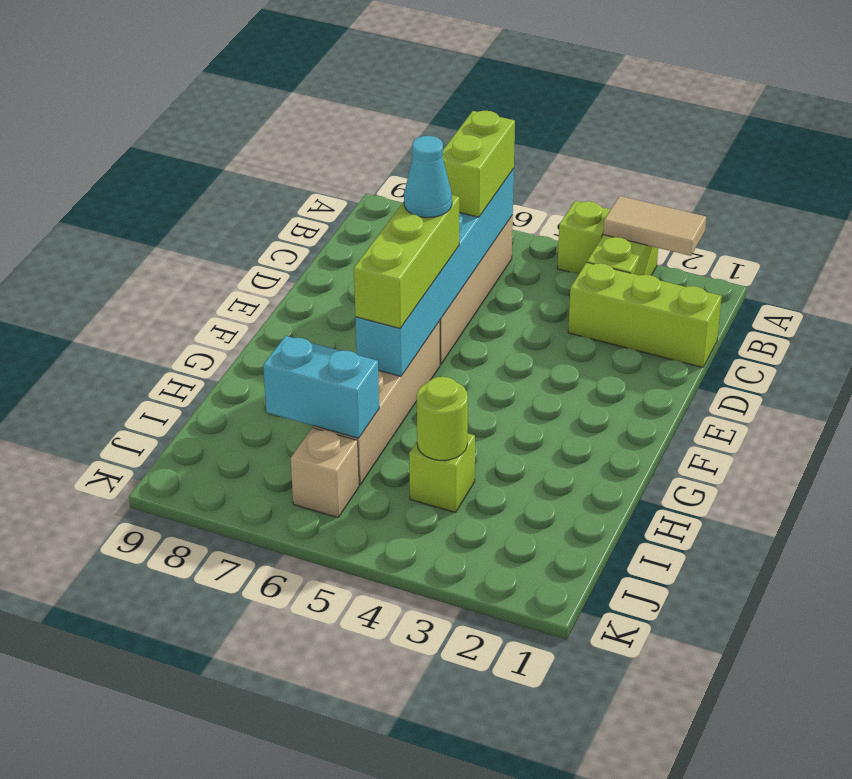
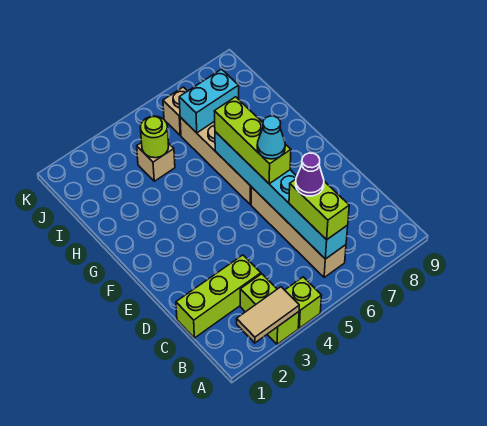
none -> purple 1x1 cone [296,153,324,196]
lime 1x1 brick [409,433,475,513] -> tan 1x1 brick [137,142,175,181]

